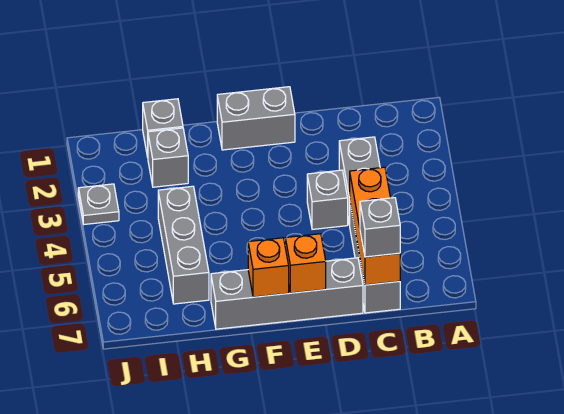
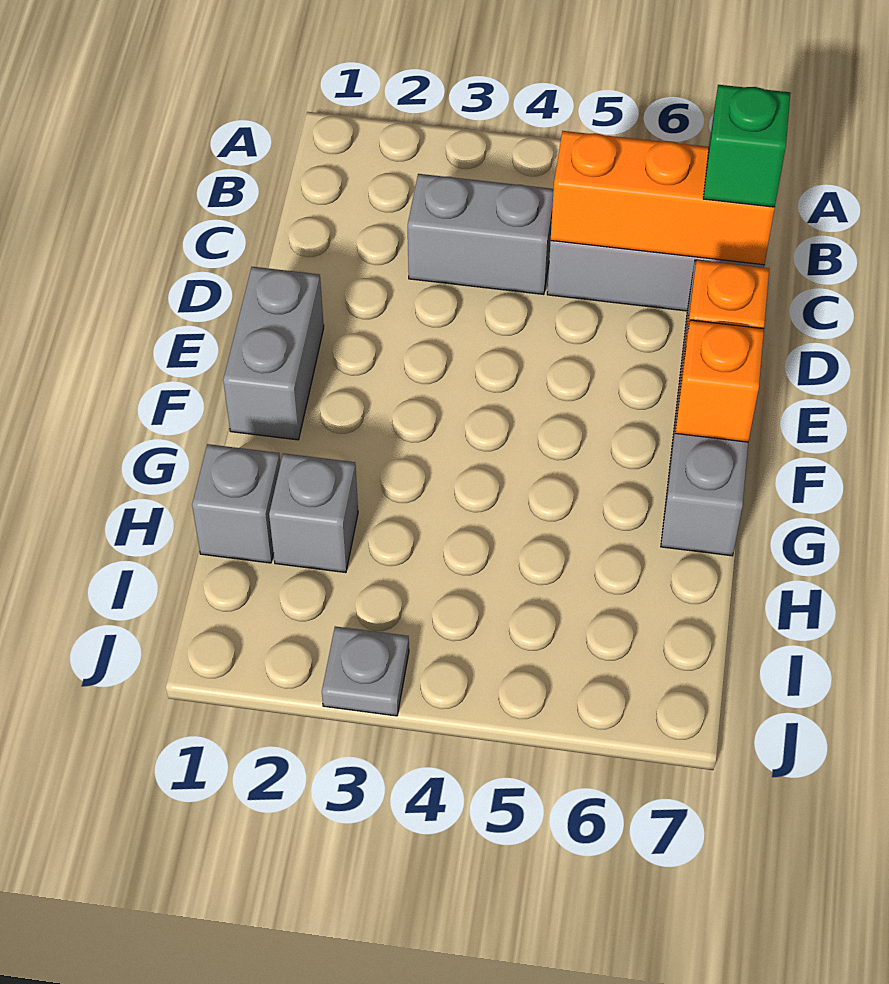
grey 1x1 brick [360,198,400,257] -> green 1x1 brick [703,85,791,207]
grey 1x1 brick [307,170,348,229] -> none
grey 1x3 brick [158,186,209,304] -> none

